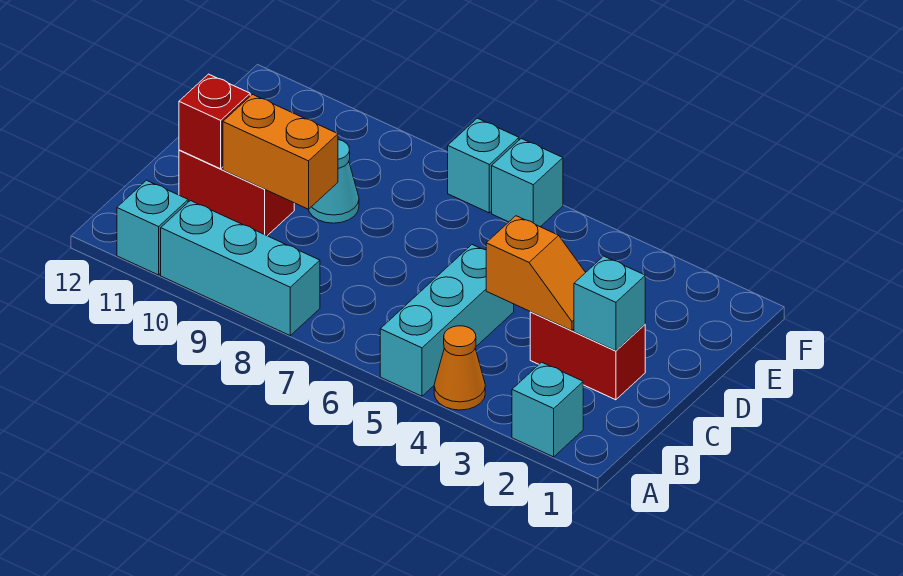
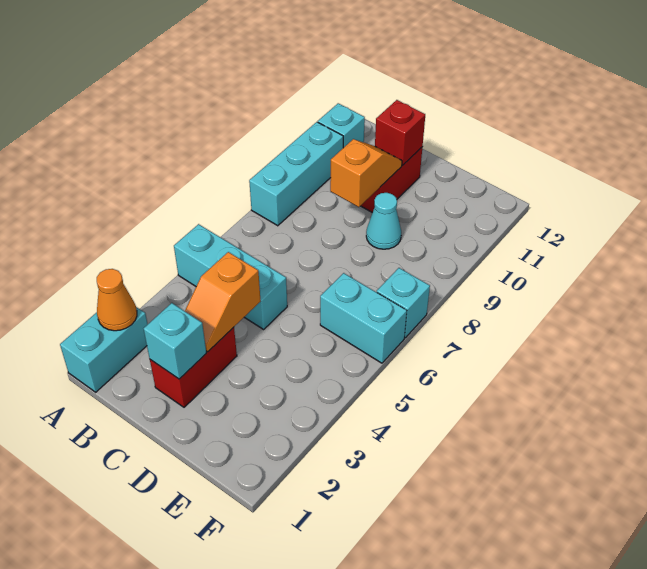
cyan 1x1 brick [512,362,583,457] -> cyan 1x2 brick [60,307,148,392]
orange 1x1 cone [434,326,485,410] -> orange 1x1 cone moved to [97,269,137,331]
orange 1x2 brick [223,95,338,209] -> orange 1x2 slope [330,139,402,207]
cyan 1x1 brick [492,139,563,227] -> cyan 1x2 brick [320,273,407,363]

